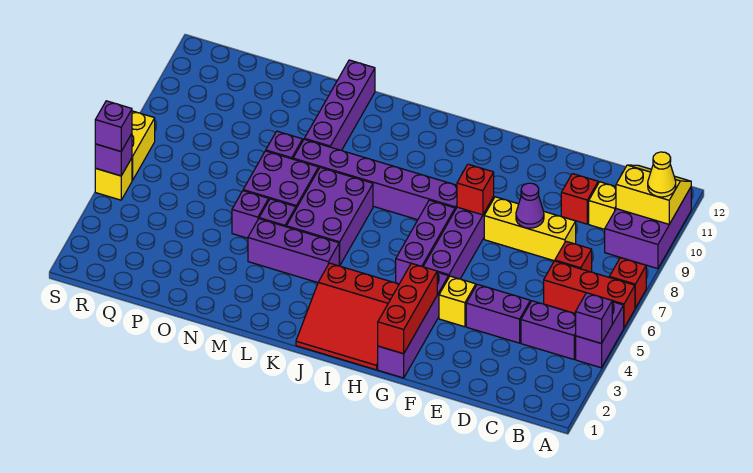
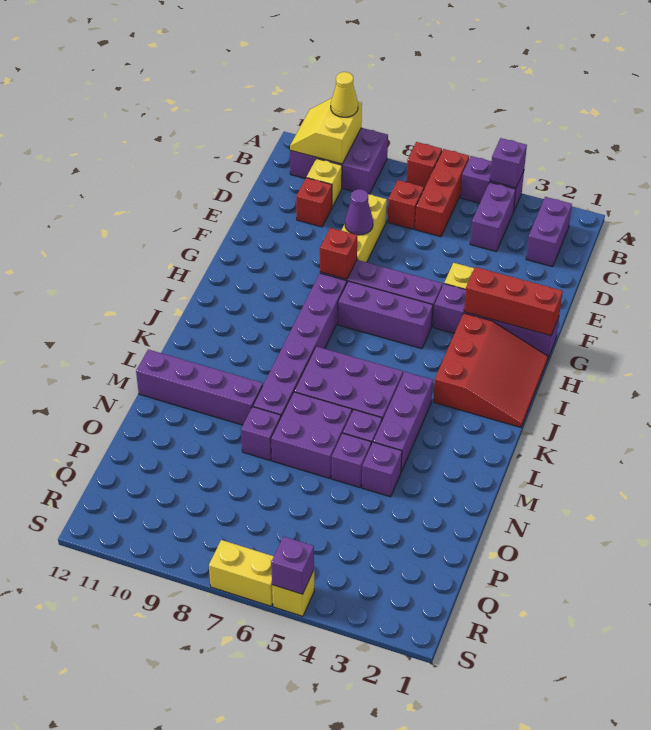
purple 1x2 brick [466,284,530,343] -> purple 1x2 brick moved to [526,197,572,267]
purple 1x1 brick [95,101,132,151] -> purple 1x1 brick moved to [362,442,402,497]

